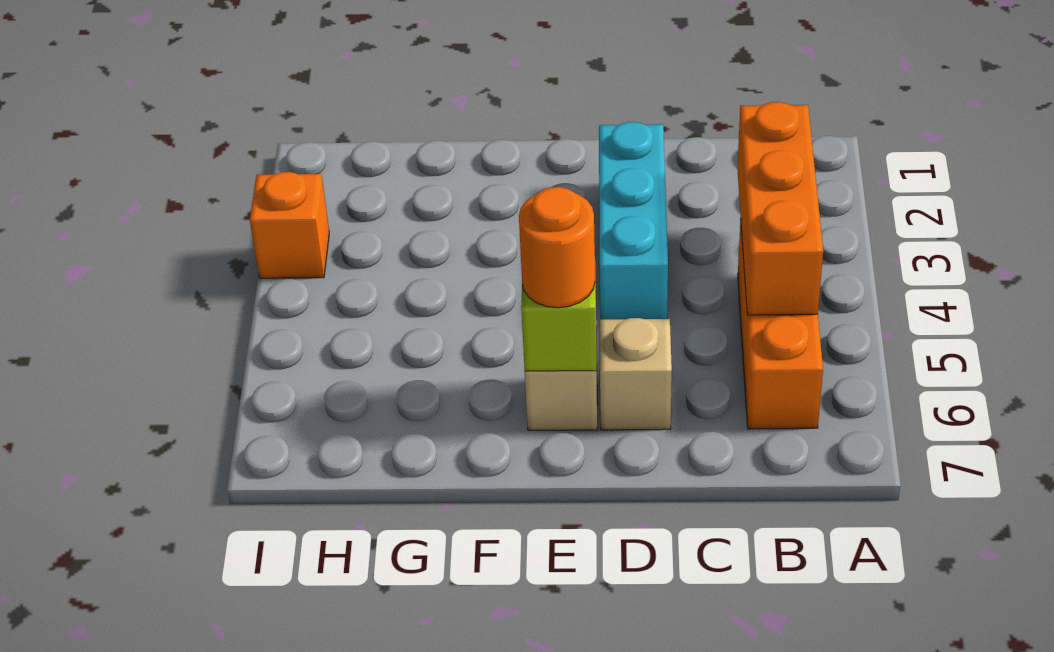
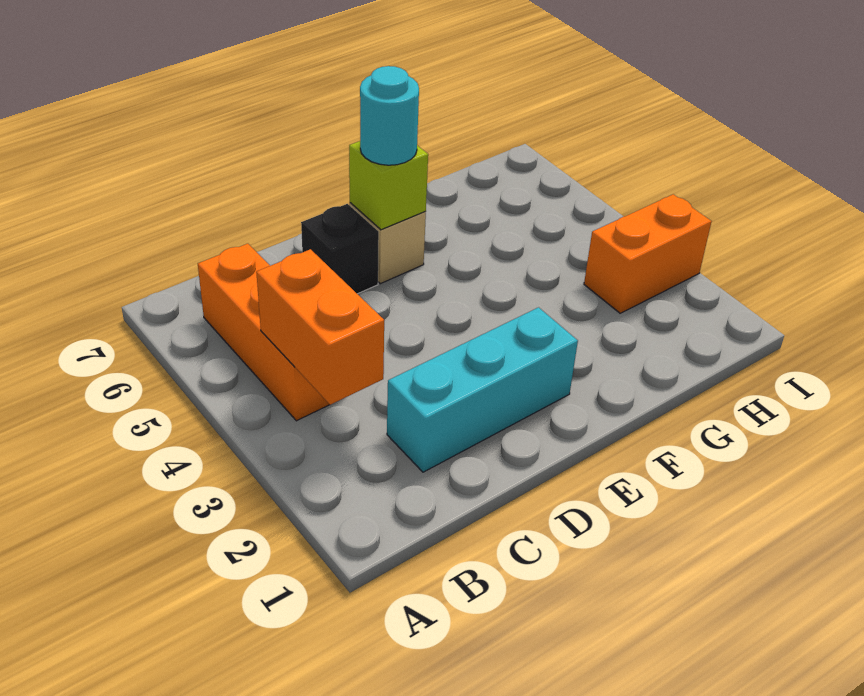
orange 1x3 brick [737,102,823,315] -> orange 1x2 brick [256,249,384,405]
cyan 1x3 brick [599,122,668,319] -> cyan 1x3 brick turned to [387,307,578,472]
tan 1x1 brick [600,318,672,430] -> black 1x1 brick [301,204,379,294]
orange 1x1 round brick [519,187,595,308] -> cyan 1x1 round brick [360,66,419,165]
orange 1x1 brick [250,172,329,278] -> orange 1x2 brick [584,194,711,313]

